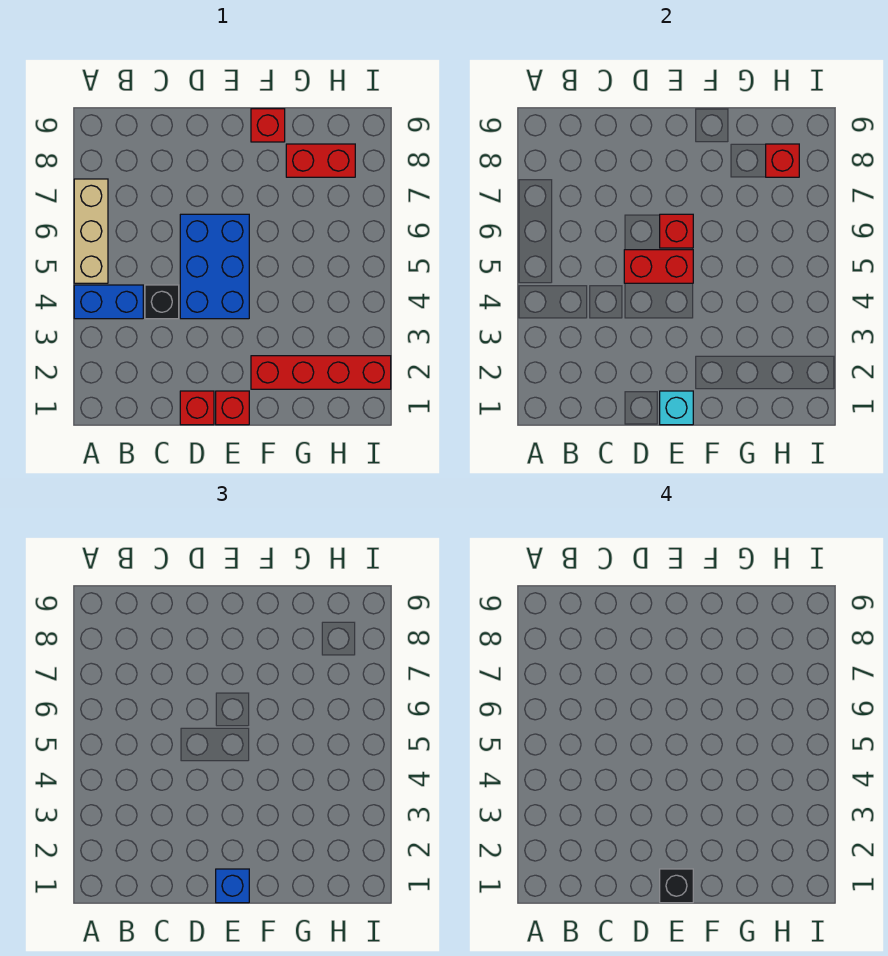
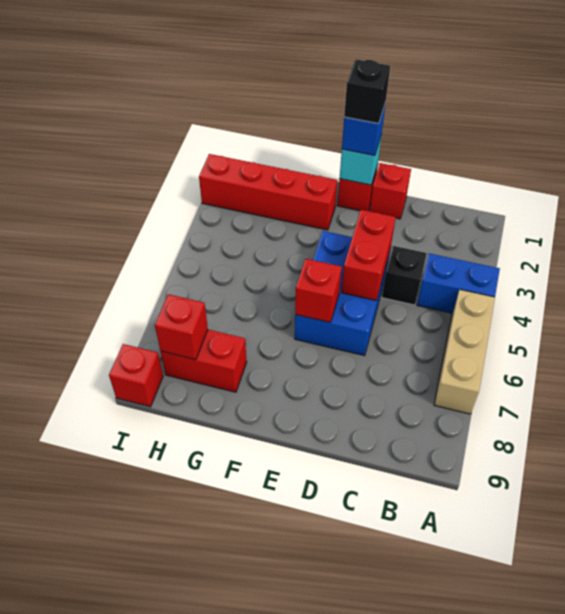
red 1x2 brick [624,250,693,283] -> red 1x2 brick turned to [341,210,396,301]
red 1x1 brick [251,109,285,142] -> red 1x1 brick moved to [109,344,163,407]

